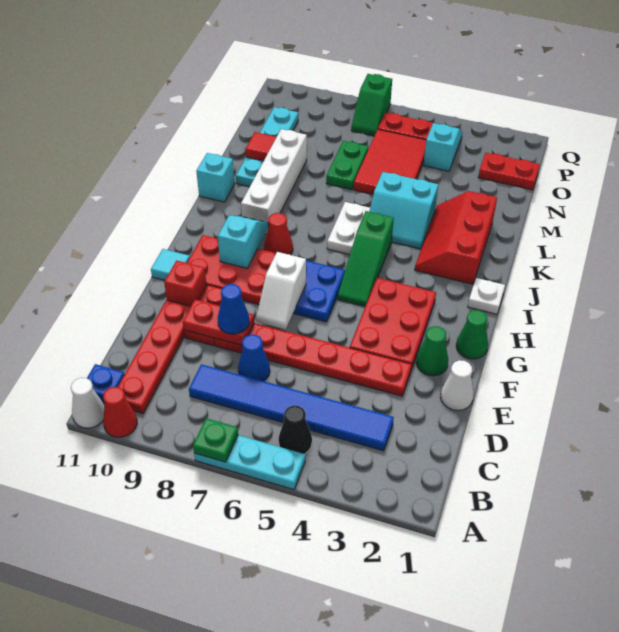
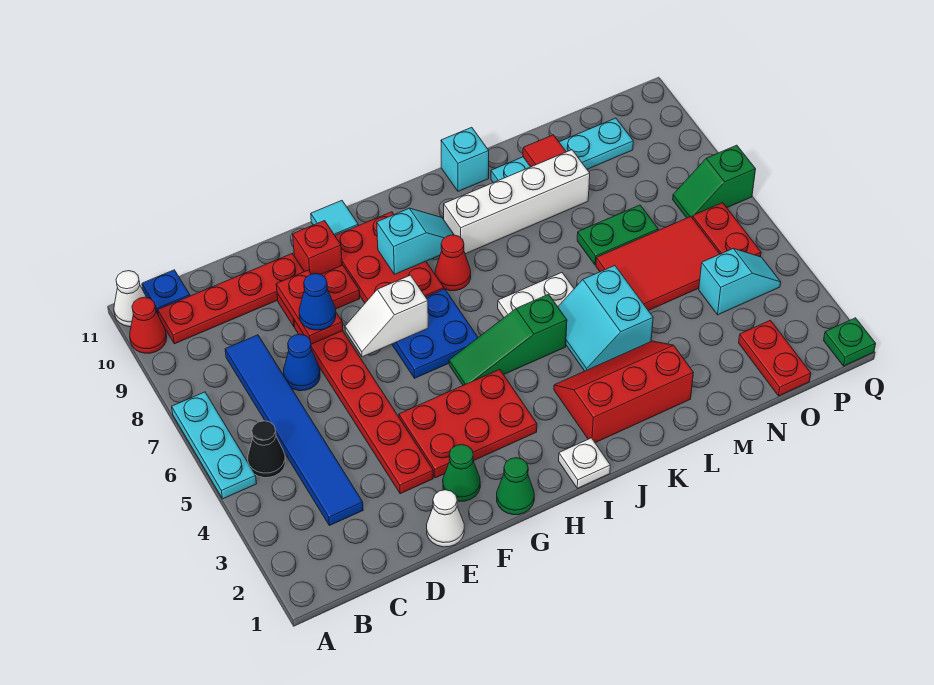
green 1x1 plate [193,418,238,462] -> green 1x1 plate moved to [824,318,876,366]

